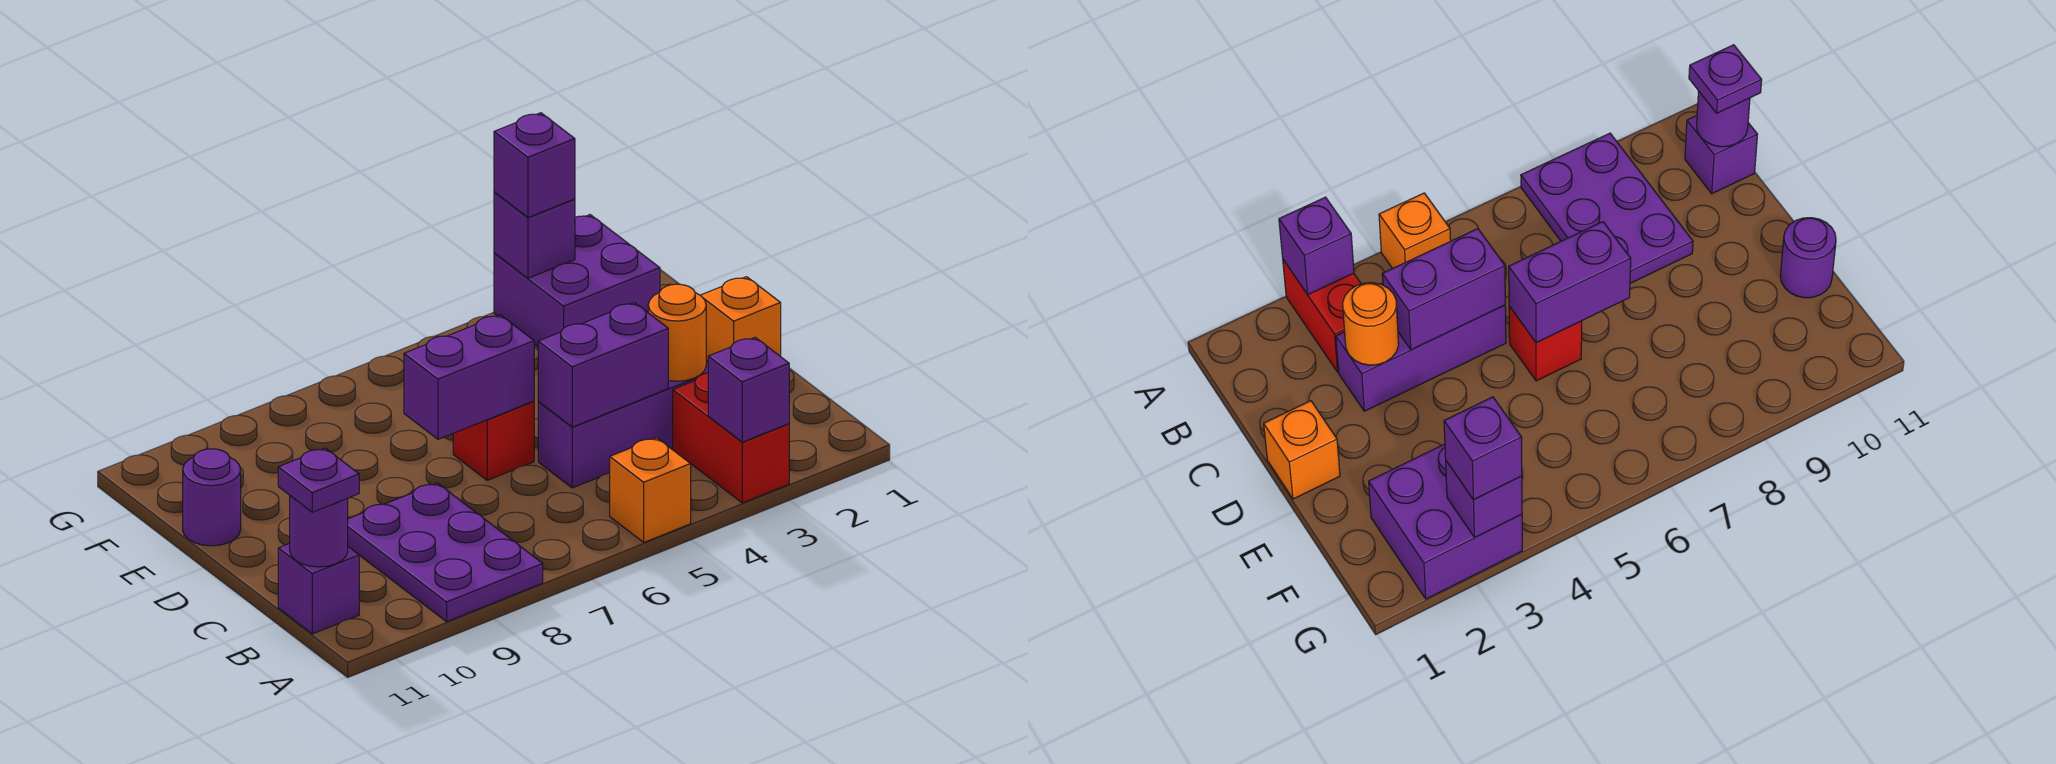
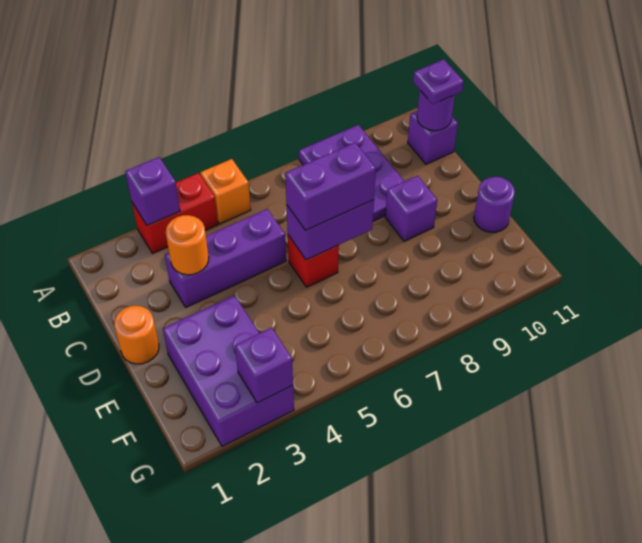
red 1x2 brick [673,373,789,503] -> red 1x2 brick turned to [132,173,218,254]
purple 1x2 brick [538,303,668,427] -> purple 1x2 brick moved to [285,142,376,230]
orange 1x1 brick [700,277,781,362] -> orange 1x1 round brick [114,306,159,364]
purple 2x2 brick [494,215,660,347] -> purple 2x3 brick [163,295,294,446]
purple 1x1 brick [494,113,575,217] -> purple 1x1 brick moved to [385,176,437,241]

